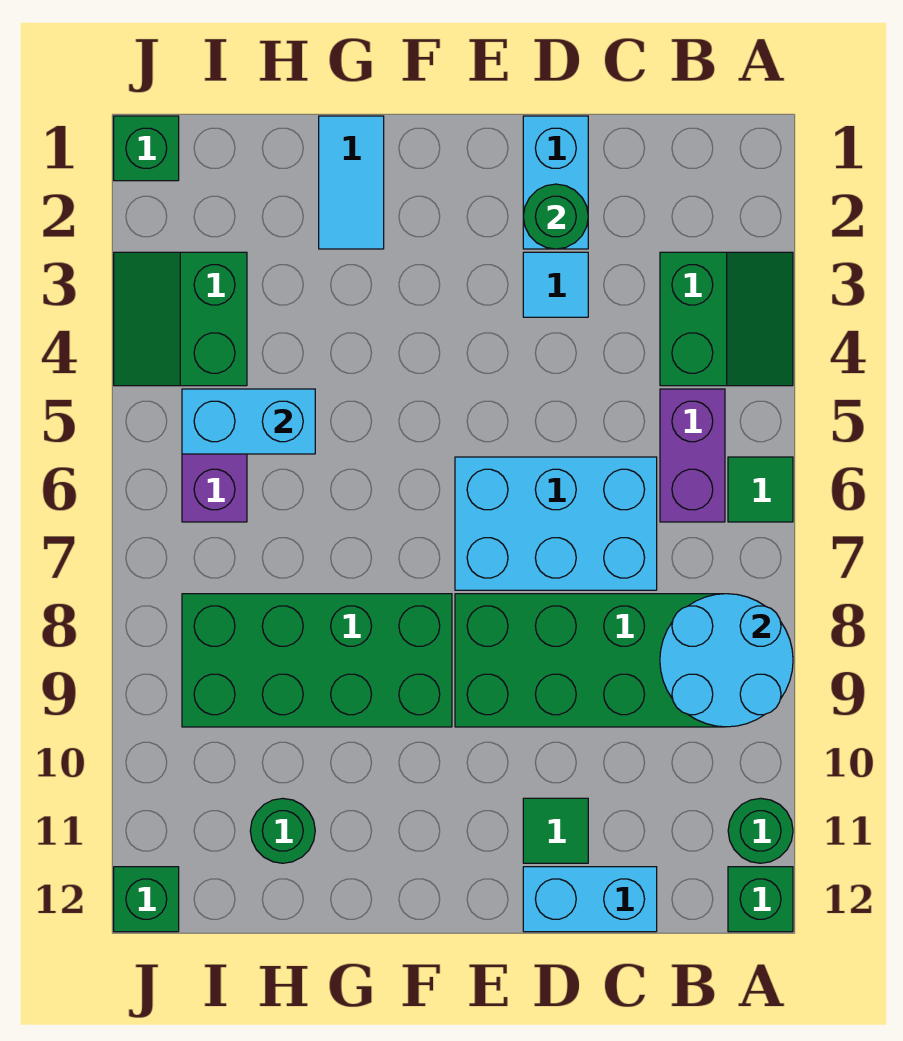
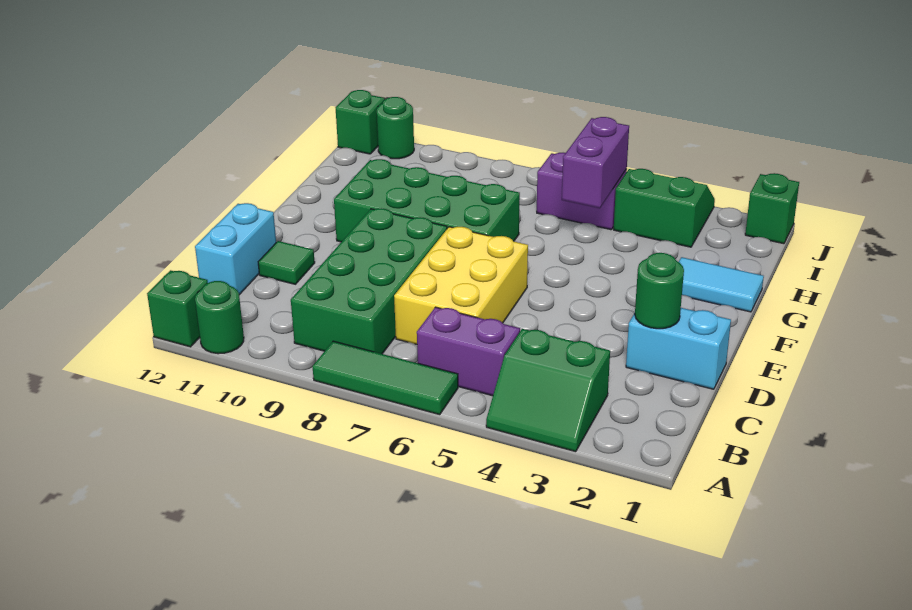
green 1x1 tile [728,457,793,522] -> green 1x3 tile [312,341,458,415]
cyan 2x2 round brick [660,594,793,727] -> none
cyan 2x3 brick [455,457,657,590] -> yellow 2x3 brick [394,227,528,344]
cyan 1x1 tile [523,252,588,317] -> none
green 2x4 brick [182,594,452,727] -> green 2x4 brick turned to [334,159,520,242]
cyan 1x2 brick [182,389,315,454] -> purple 1x2 brick [562,117,629,208]
green 1x1 round brick [250,798,315,863] -> green 1x1 round brick moved to [377,97,414,159]

